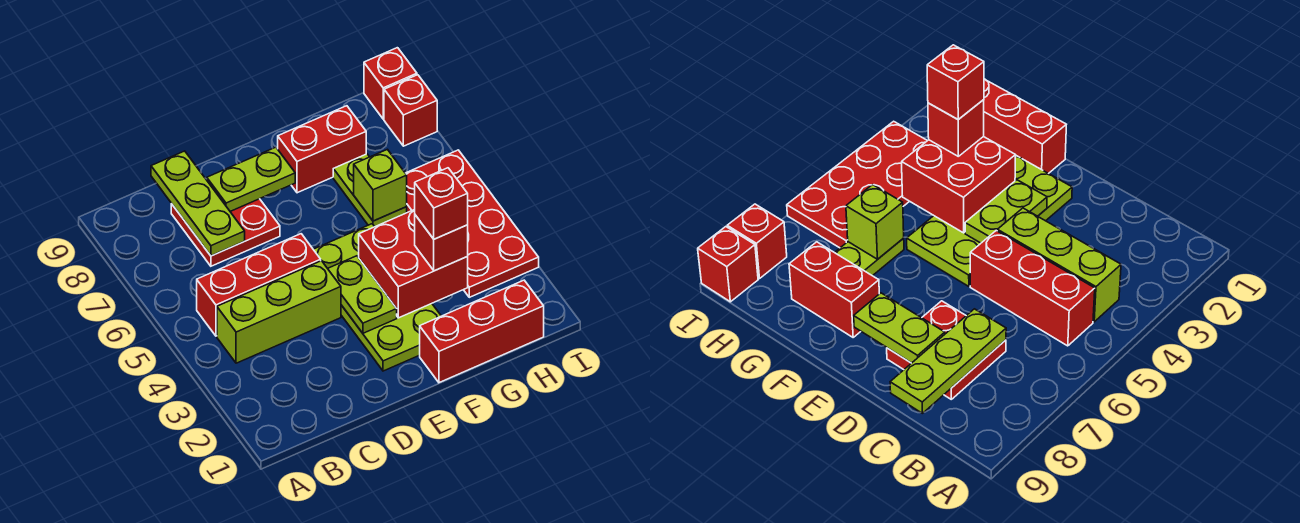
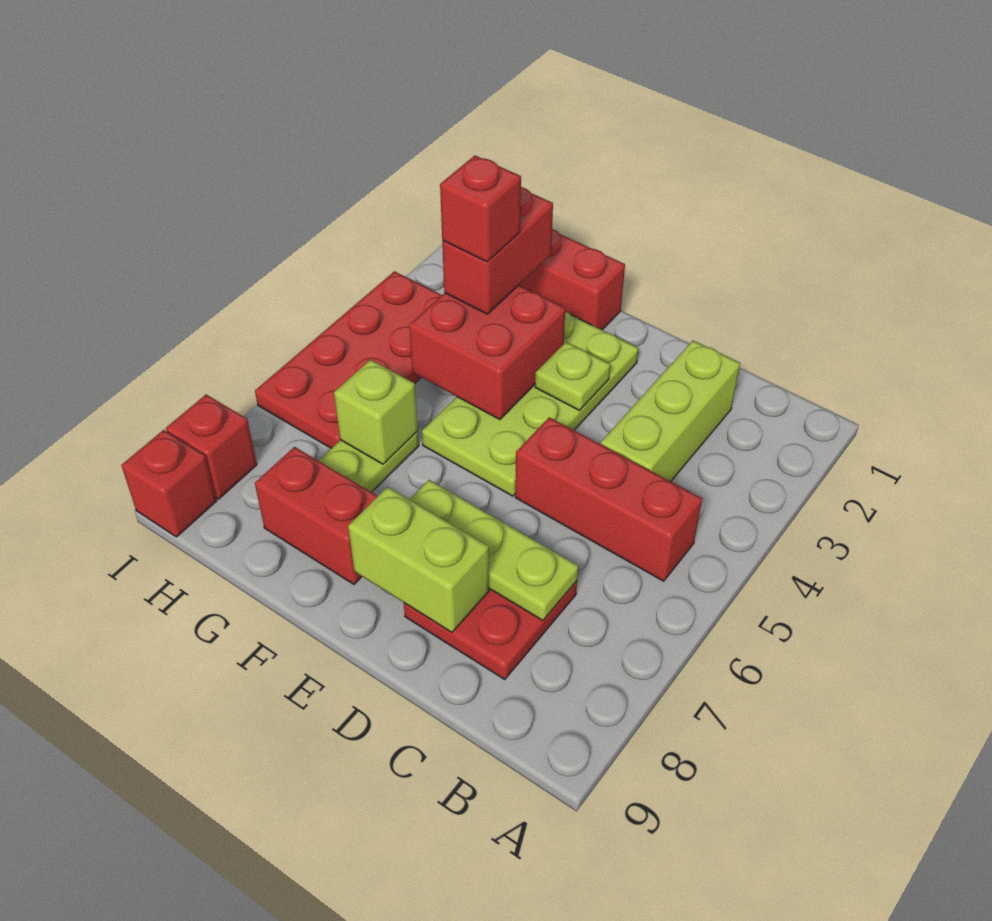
lime 1x3 brick [217,261,341,363] -> lime 1x3 brick turned to [601,341,740,481]
lime 1x3 plate [151,151,245,256] -> lime 1x3 plate turned to [410,480,578,621]
lime 1x2 plate [207,147,295,211] -> lime 1x2 brick [348,487,489,632]
lime 1x2 plate [328,256,397,333] -> lime 1x1 plate [535,342,610,411]
red 1x1 brick [415,215,468,271] -> red 1x2 brick [442,187,553,314]

